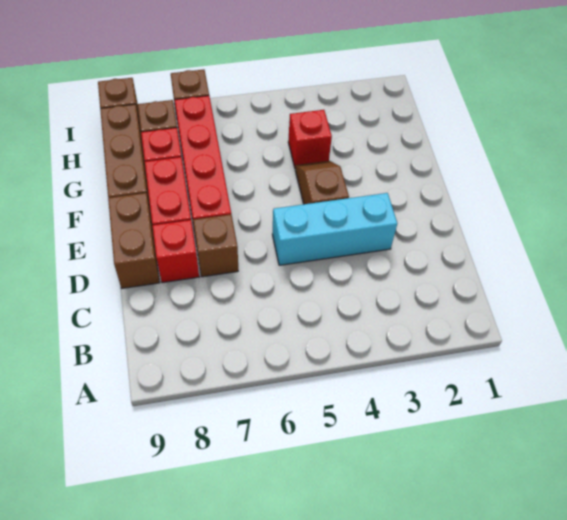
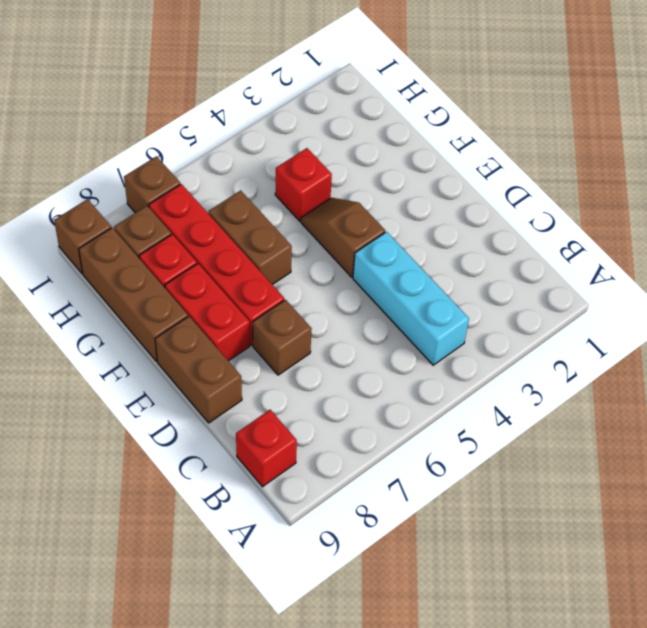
cyan 1x3 brick [272,193,397,265] -> cyan 1x3 brick turned to [353,232,469,365]
red 1x1 brick [153,220,199,283] -> red 1x1 brick moved to [236,410,297,487]
none -> brown 1x2 brick [208,190,292,285]

